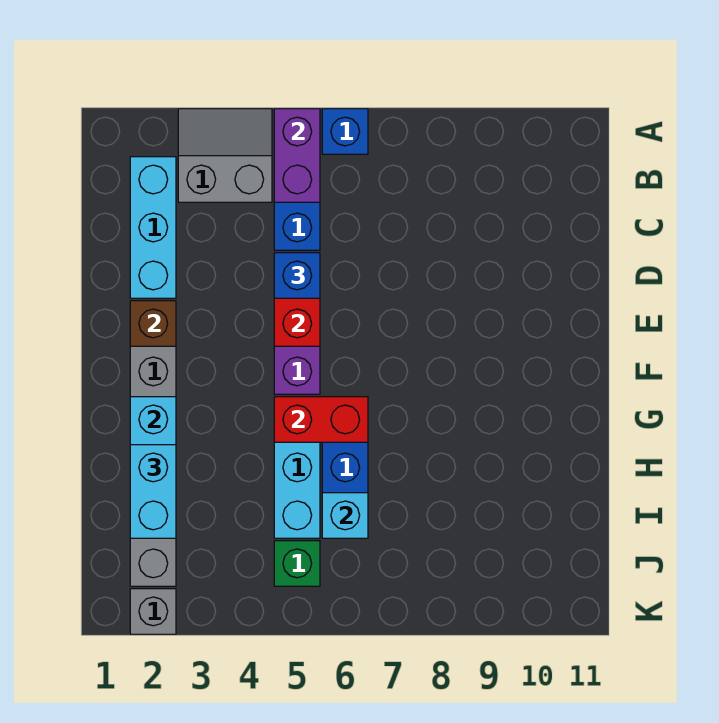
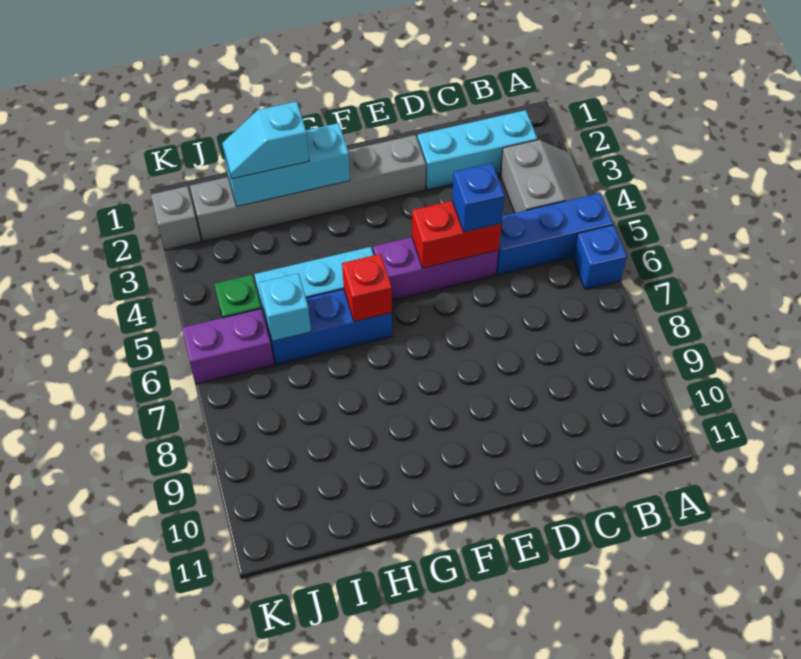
purple 1x2 brick [274,109,320,202] -> purple 1x2 brick moved to [182,309,274,384]
brown 1x1 brick [130,301,176,346] -> none
red 1x2 brick [274,397,368,442] -> red 1x1 brick [342,254,392,322]
cyan 1x2 brick [130,445,176,538] -> cyan 1x2 slope [222,101,309,179]

